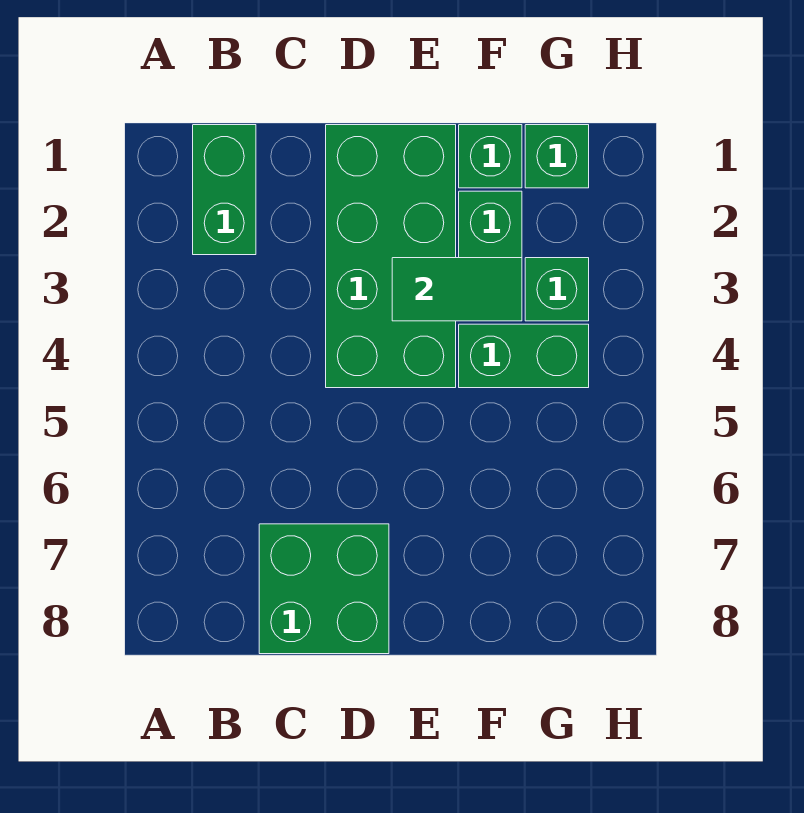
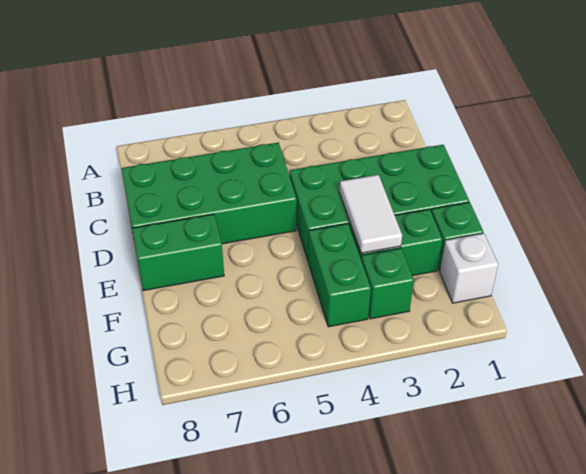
green 1x2 brick [193,125,256,255] -> green 1x2 brick moved to [132,214,224,291]
green 2x2 brick [259,524,389,654] -> green 2x4 brick [122,142,297,244]
green 1x2 tile [392,258,522,321] -> white 1x2 tile [340,175,402,253]
green 1x1 brick [525,125,589,188] -> white 1x1 brick [440,233,498,303]

